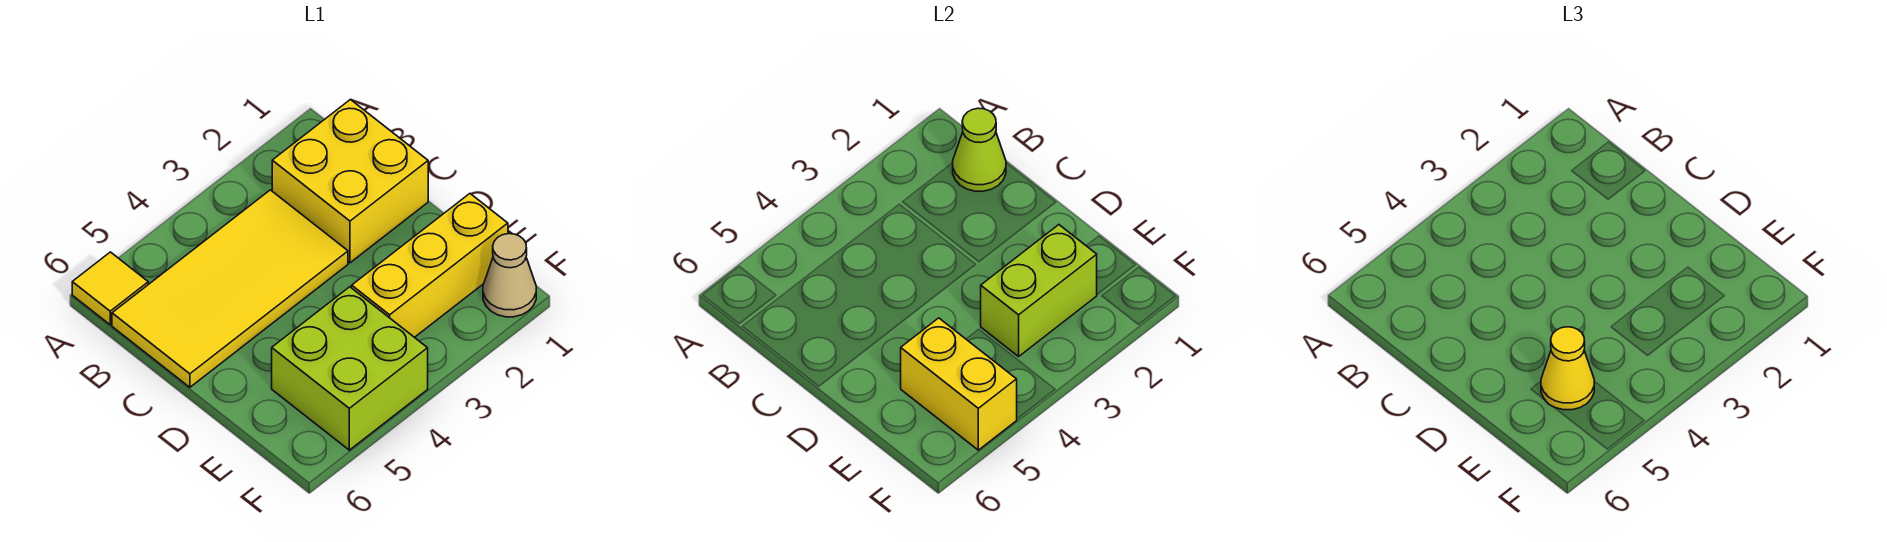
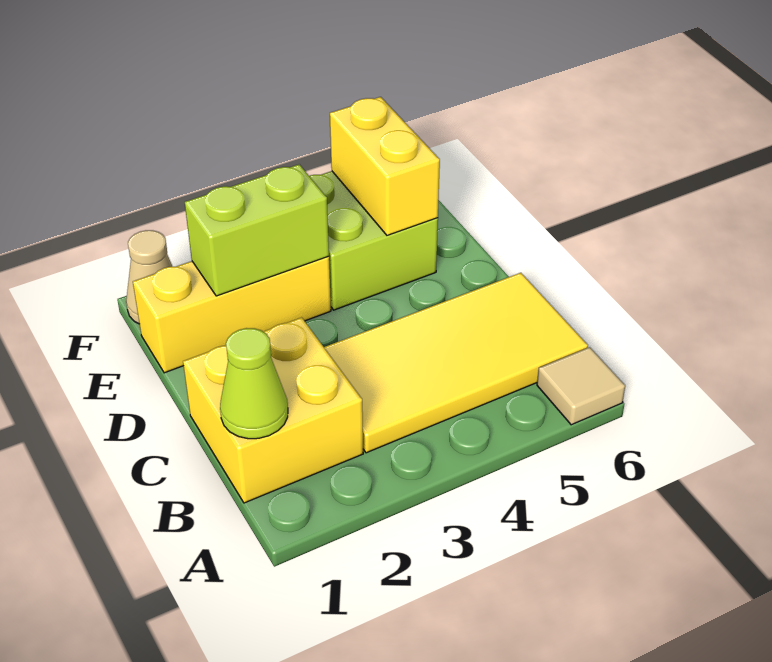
yellow 1x1 tile [72,252,148,325] -> tan 1x1 tile [537,347,625,425]
yellow 1x1 cone [1541,327,1594,410] -> none

